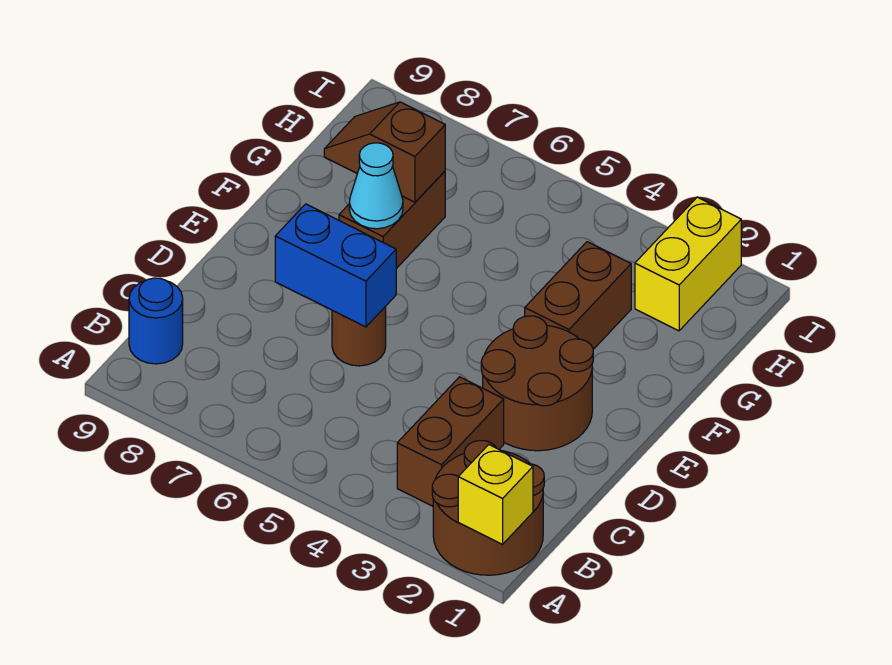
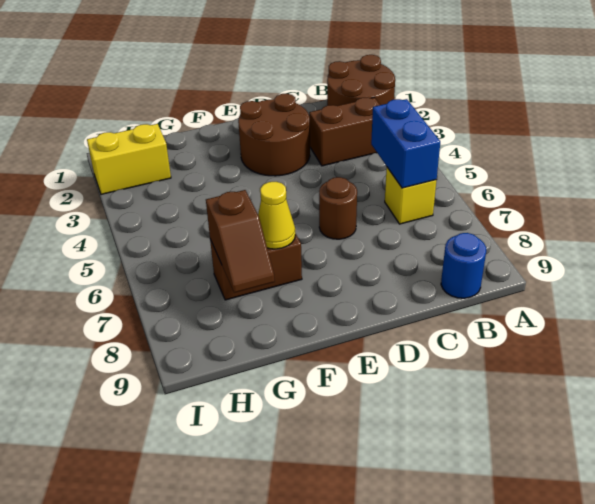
yellow 1x1 brick [458,445,533,544] -> yellow 1x1 brick moved to [385,168,437,224]
blue 1x2 brick [275,204,396,327] -> blue 1x2 brick moved to [371,99,440,188]
brown 1x2 brick [525,242,631,349] -> none
cyan 1x1 cone [349,143,403,229] -> yellow 1x1 cone [258,182,295,249]

